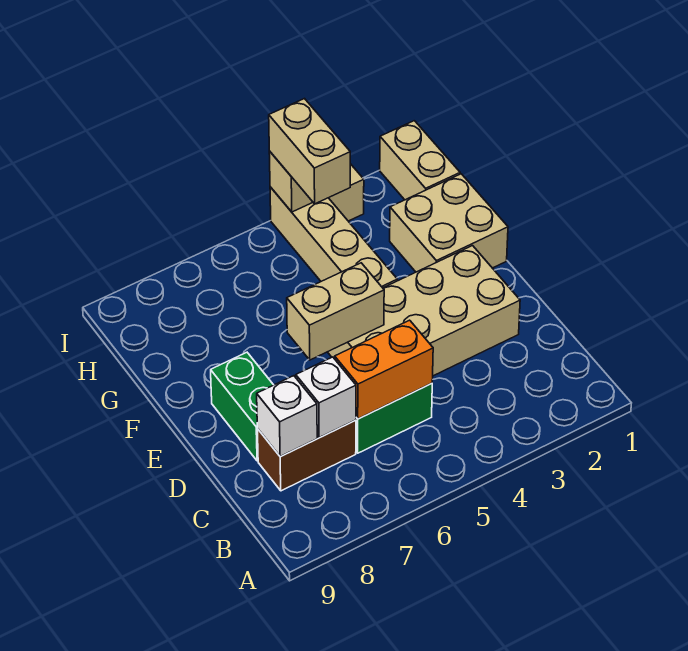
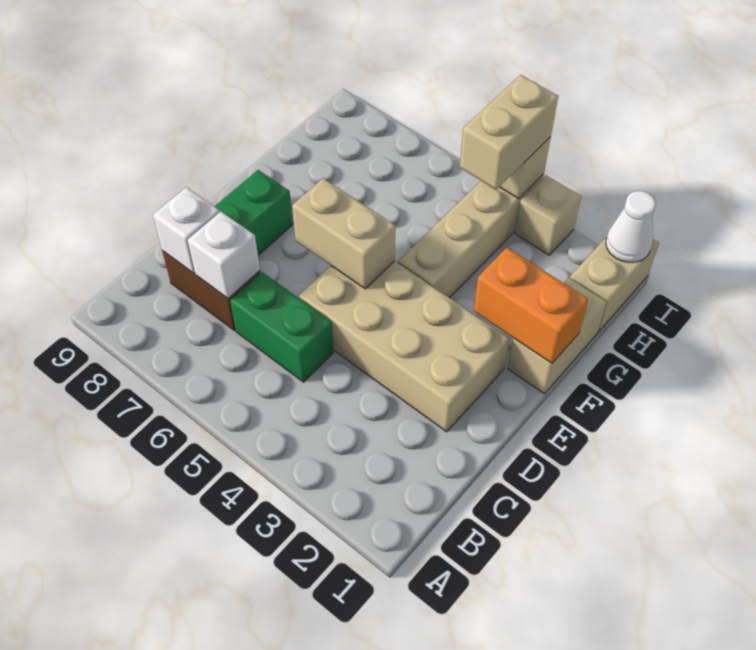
orange 1x2 brick [335,320,433,419] -> orange 1x2 brick moved to [474,248,588,363]
tan 2x2 brick [390,174,508,272] -> tan 1x2 brick [508,278,607,394]
none -> white 1x1 cone [606,191,656,263]

